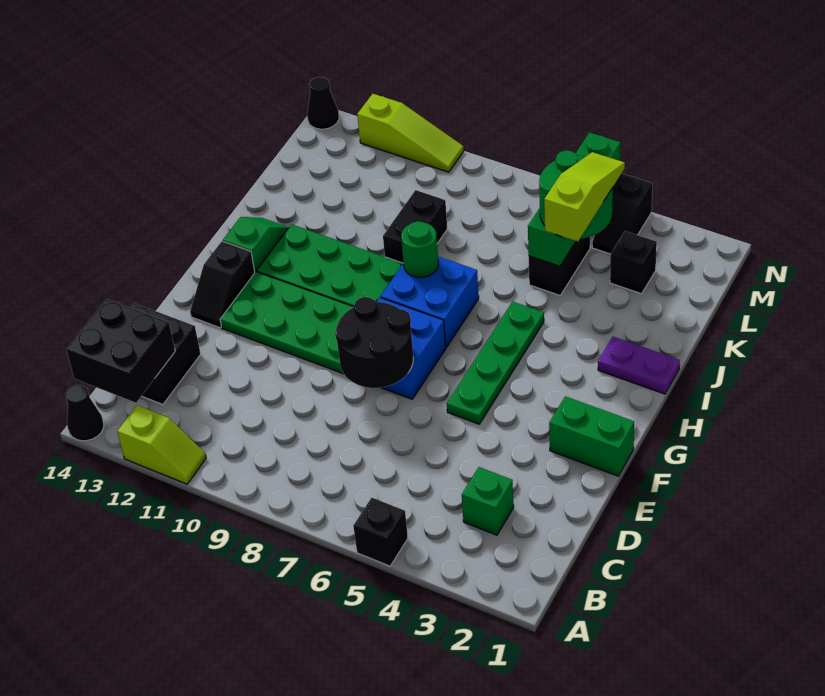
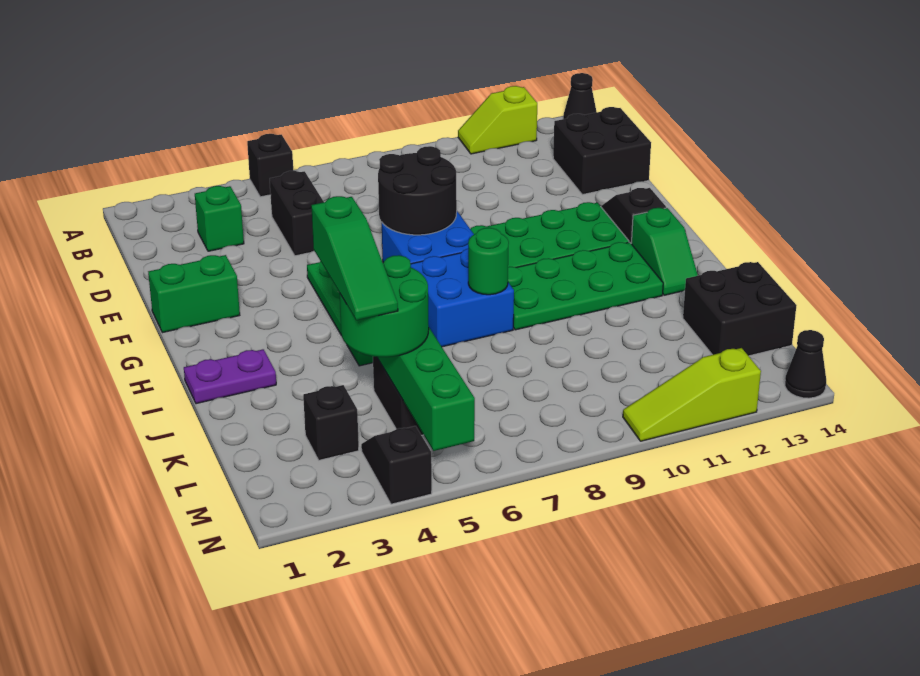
black 2x2 brick [66,299,175,403] -> black 2x2 brick moved to [683,262,797,356]
lime 1x3 slope [544,152,625,242] -> green 1x3 slope [311,196,398,320]
black 1x2 brick [383,190,447,263] -> black 1x2 brick moved to [270,171,324,256]

